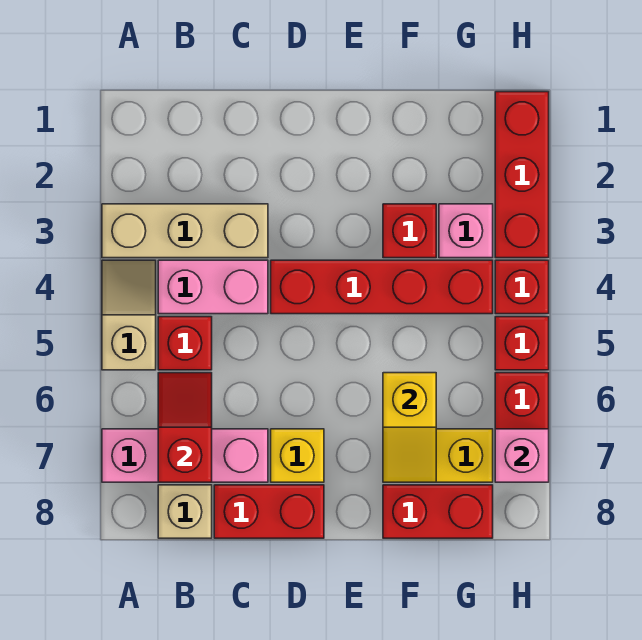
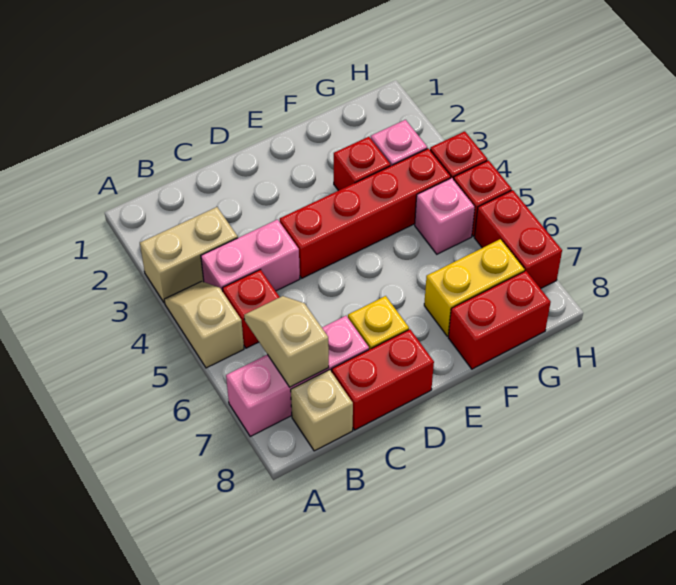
tan 1x3 brick [102,204,268,258] -> tan 1x2 brick [140,207,238,303]
red 1x2 slope [158,373,212,482] -> tan 1x2 slope [244,296,329,387]
yellow 1x2 slope [383,373,436,482] -> none
red 1x3 brick [495,92,549,258] -> none
pink 1x1 brick [495,429,549,482] -> pink 1x1 brick moved to [415,178,475,254]

